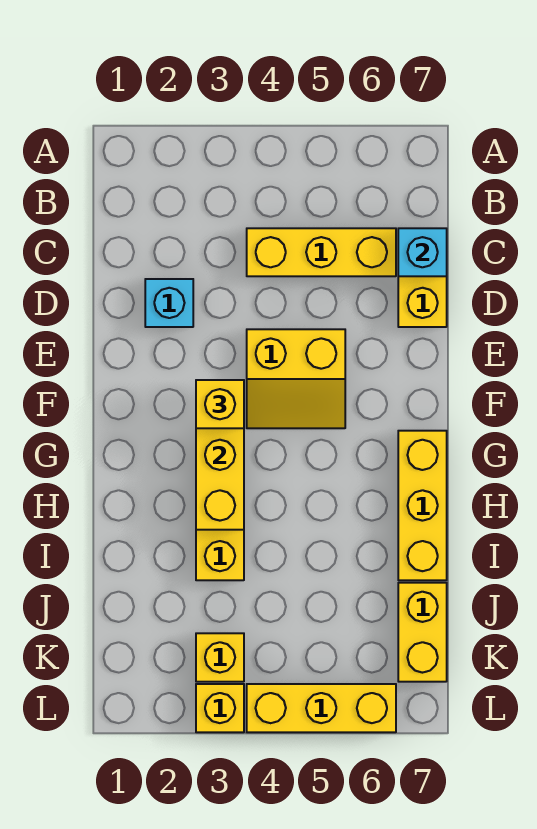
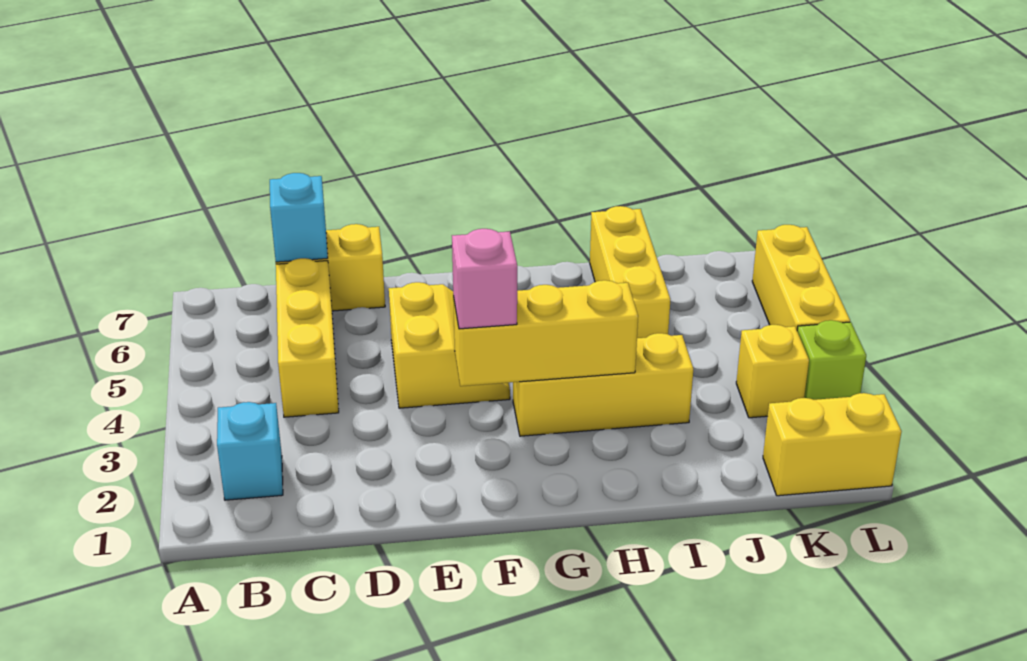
cyan 1x1 brick [145,279,193,327] -> cyan 1x1 brick moved to [217,402,283,500]
yellow 1x1 brick [196,380,244,428] -> pink 1x1 brick [452,229,517,329]
yellow 1x3 brick [398,431,447,580] -> yellow 1x3 brick turned to [590,206,670,338]
yellow 1x2 brick [398,583,447,682] -> yellow 1x2 brick moved to [763,393,902,496]
yellow 1x1 brick [196,684,244,732] -> lime 1x1 brick [797,320,866,400]

